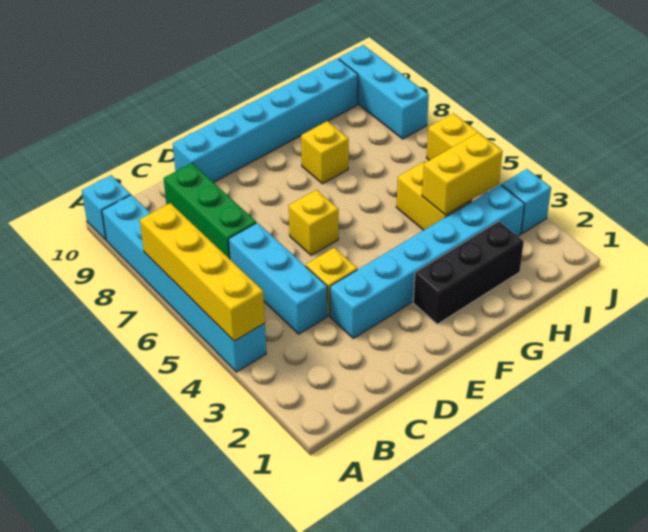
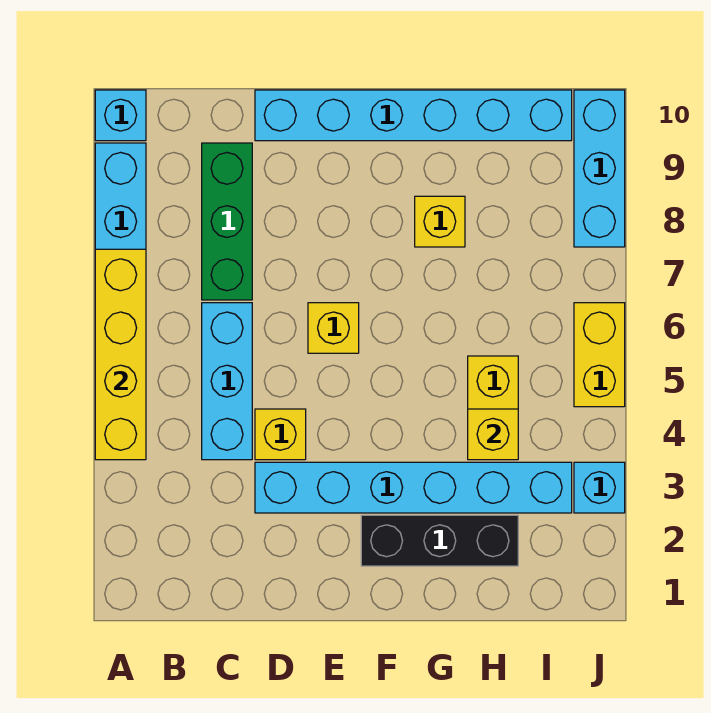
yellow 1x2 brick [422,133,503,215] -> yellow 1x1 brick [468,409,518,460]

